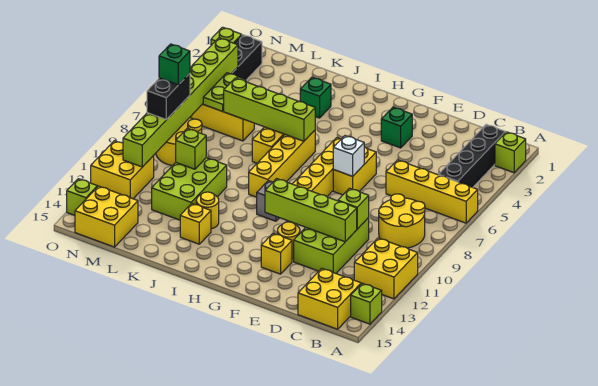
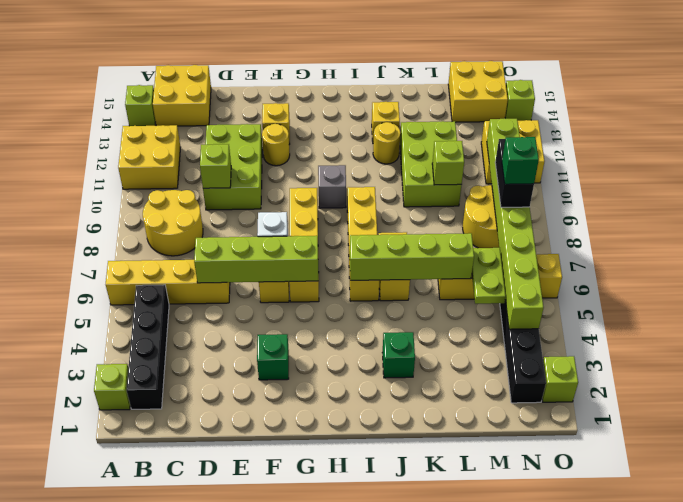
lime 1x4 brick [265,179,357,242] -> lime 1x4 brick moved to [194,236,318,283]

